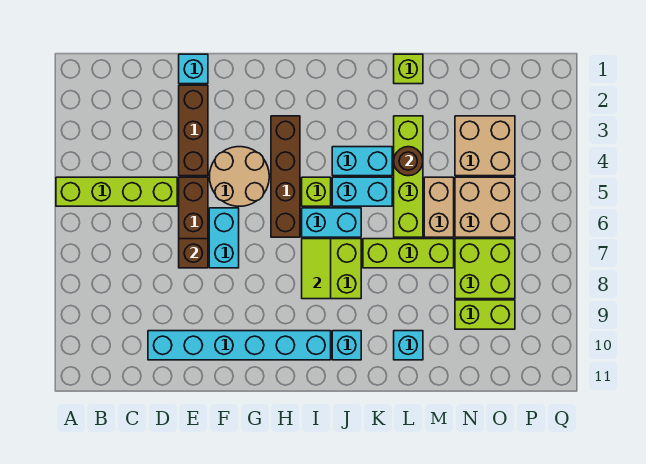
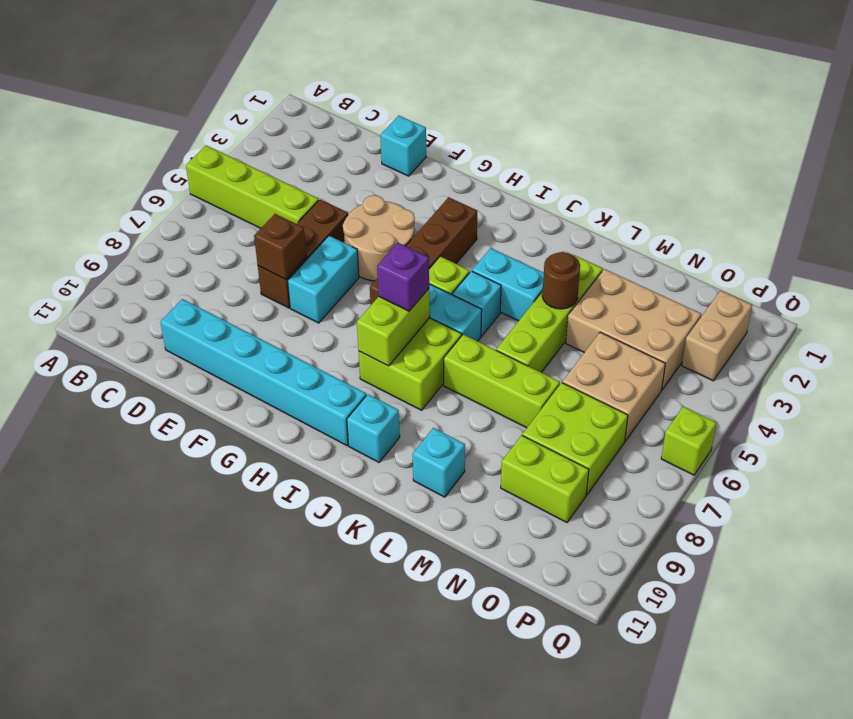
brown 1x3 brick [179,85,208,176] -> none
lime 1x2 tile [302,239,331,299] -> lime 1x2 brick [357,289,430,366]
none -> purple 1x1 brick [377,243,429,311]
cyan 1x2 brick [332,177,392,206] -> cyan 1x1 brick [452,271,501,336]
lime 1x1 brick [394,54,423,84] -> lime 1x1 brick moved to [661,406,717,475]
tan 1x2 brick [424,177,454,237] -> tan 1x2 brick moved to [682,290,752,381]
tan 2x2 brick [455,116,515,176] -> tan 2x3 brick [566,269,701,390]

